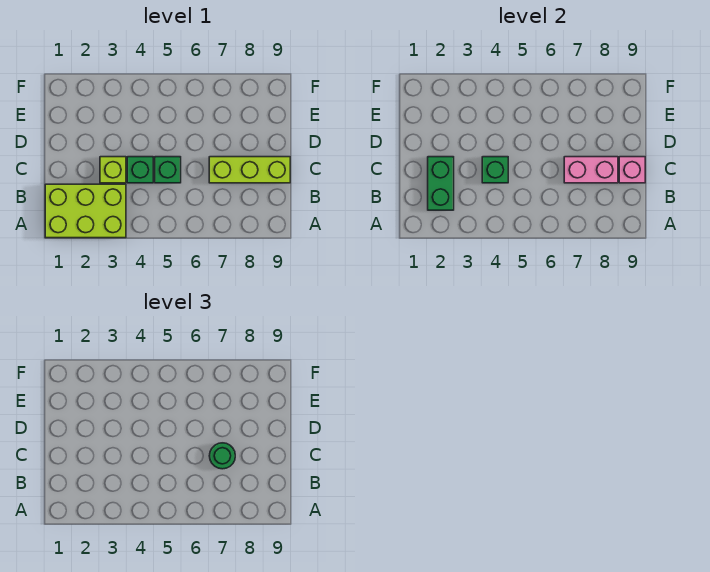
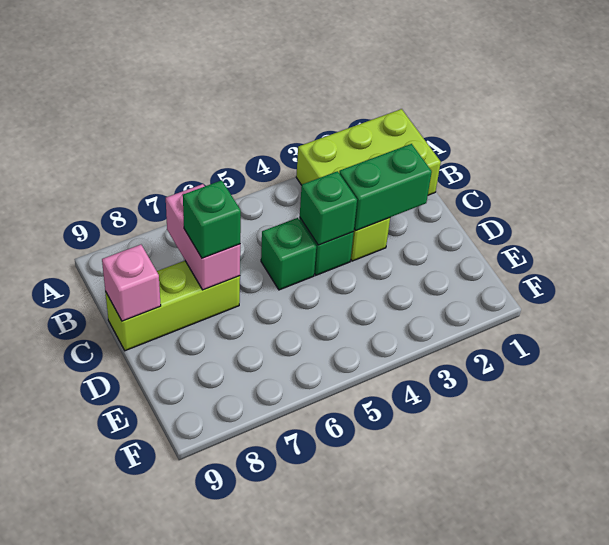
green 1x2 brick [428,157,454,210] -> green 1x2 brick turned to [339,144,432,231]
pink 1x2 brick [564,157,618,183] -> pink 1x2 brick turned to [166,184,240,290]
green 1x1 round brick [209,443,235,469] -> green 1x1 brick [183,180,241,258]

